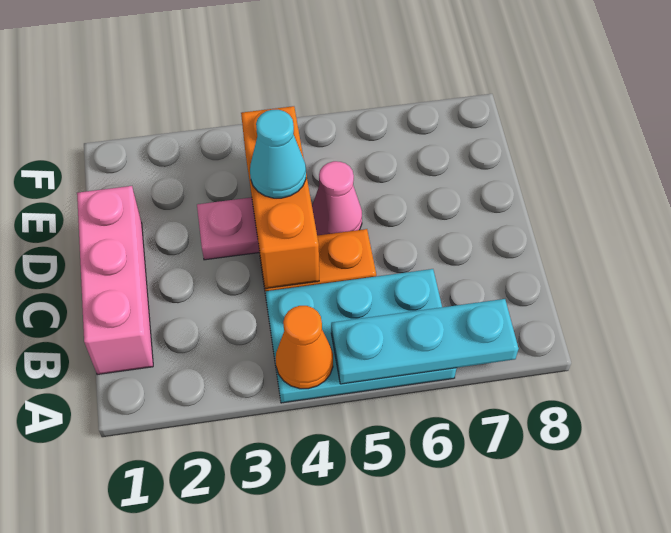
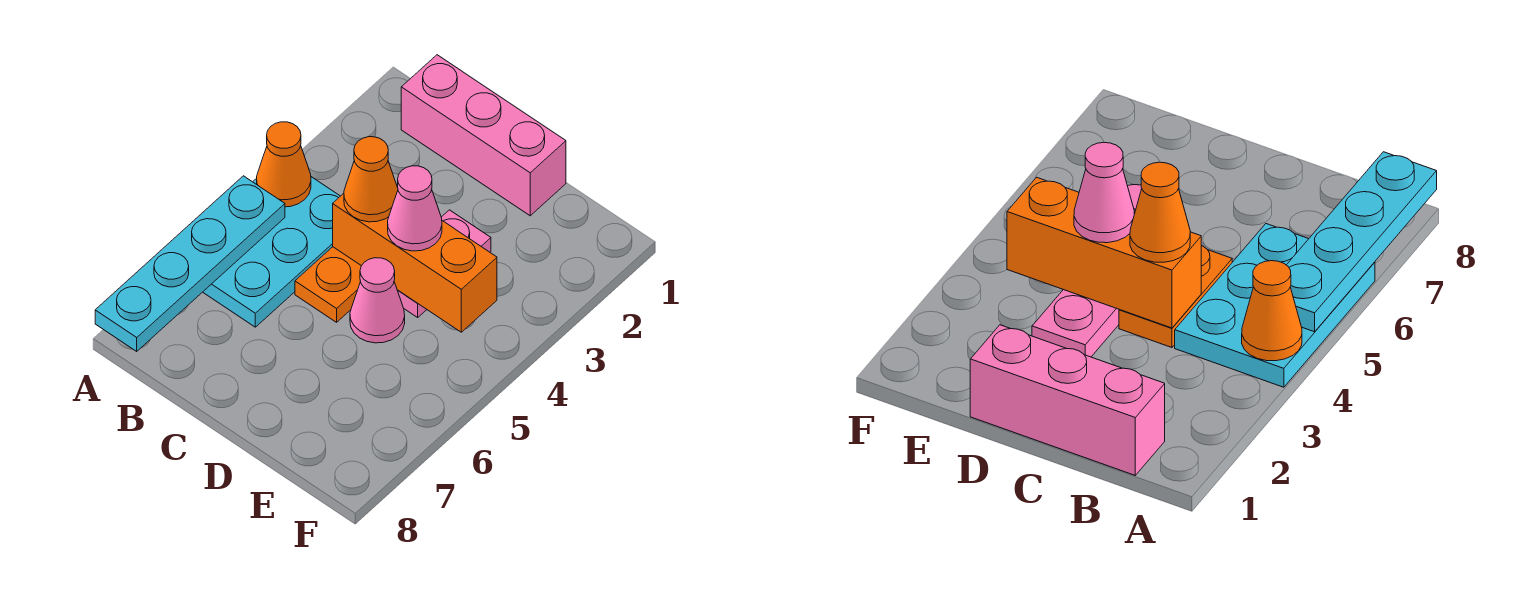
cyan 1x3 plate [331,299,519,384] -> cyan 1x4 plate [95,176,285,351]
none -> orange 1x1 cone [344,137,398,222]
cyan 1x1 cone [250,110,306,198] -> pink 1x1 cone [388,166,442,251]

